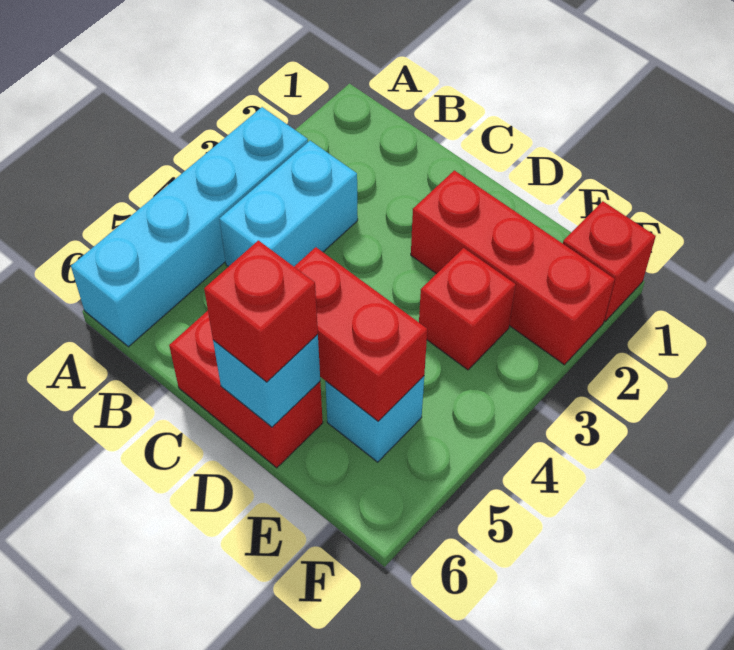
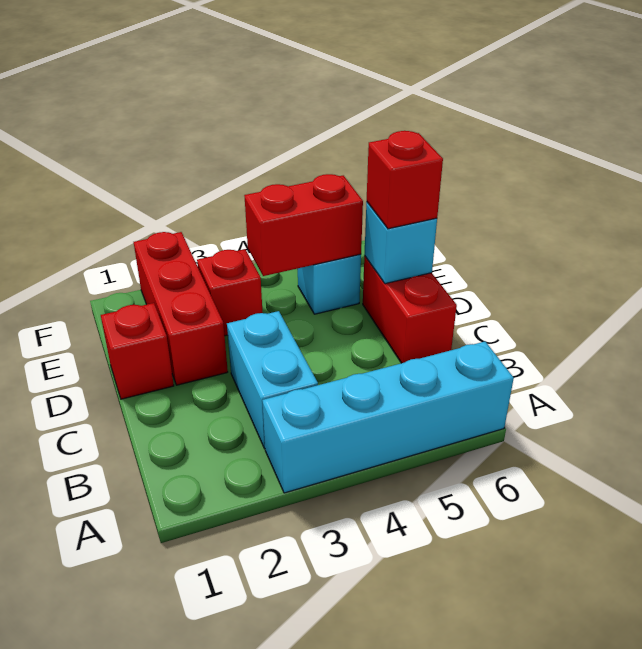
cyan 1x2 brick [219,141,358,267] -> cyan 1x2 brick turned to [227,311,318,449]
red 1x2 brick [294,247,427,421] -> red 1x2 brick turned to [244,174,363,276]
red 1x1 brick [563,201,656,321] -> red 1x1 brick moved to [101,303,174,399]

